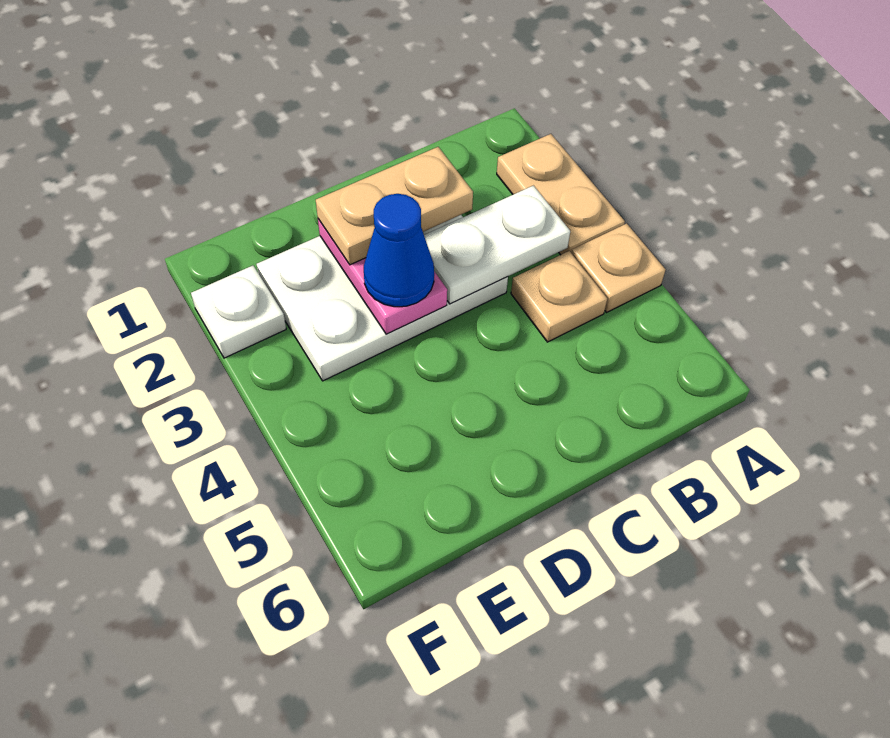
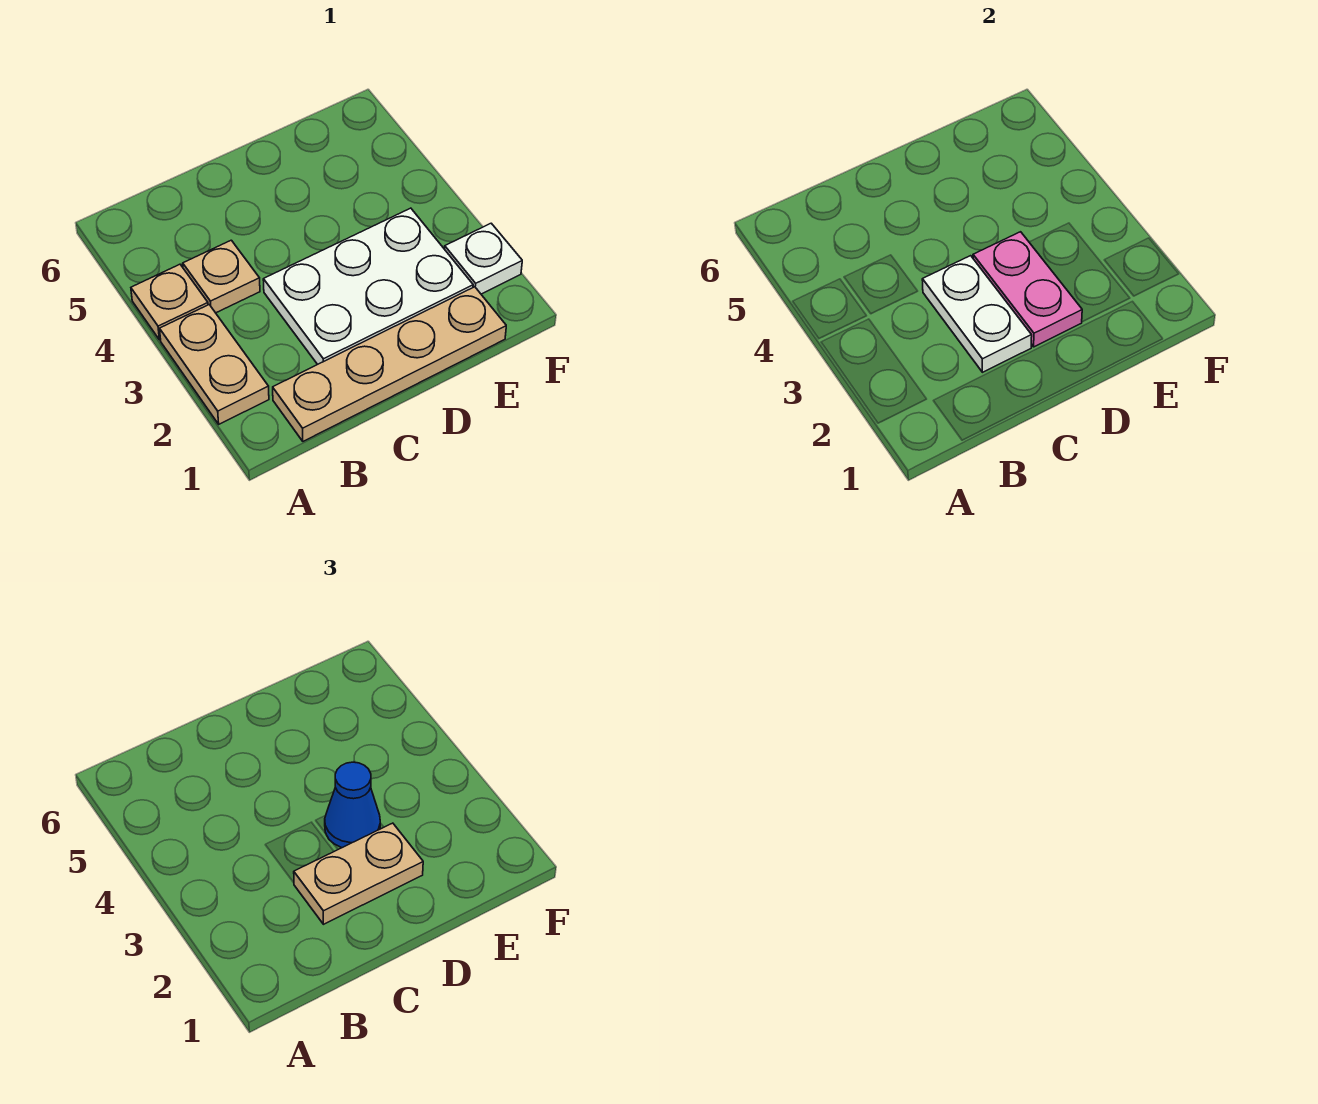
none -> tan 1x4 plate [273,287,506,441]
white 1x2 plate [424,186,570,304] -> white 1x2 plate turned to [922,256,1032,372]

